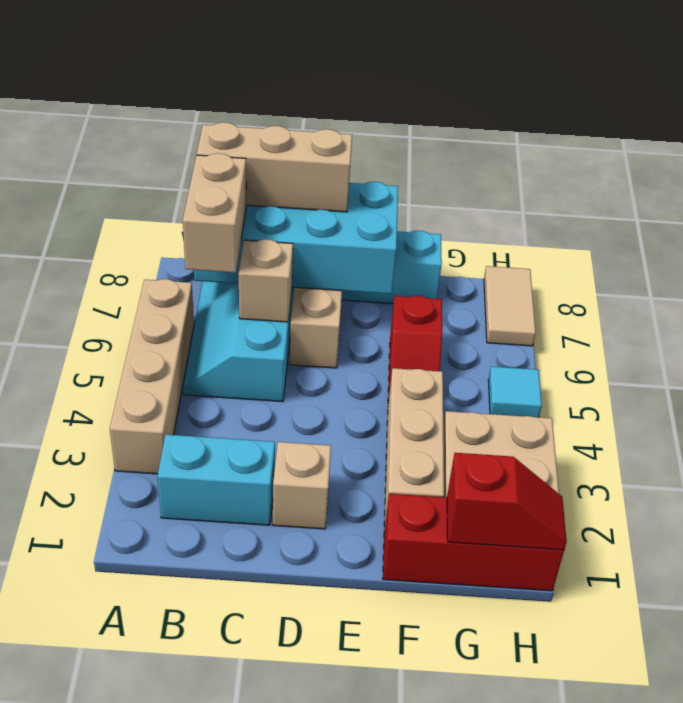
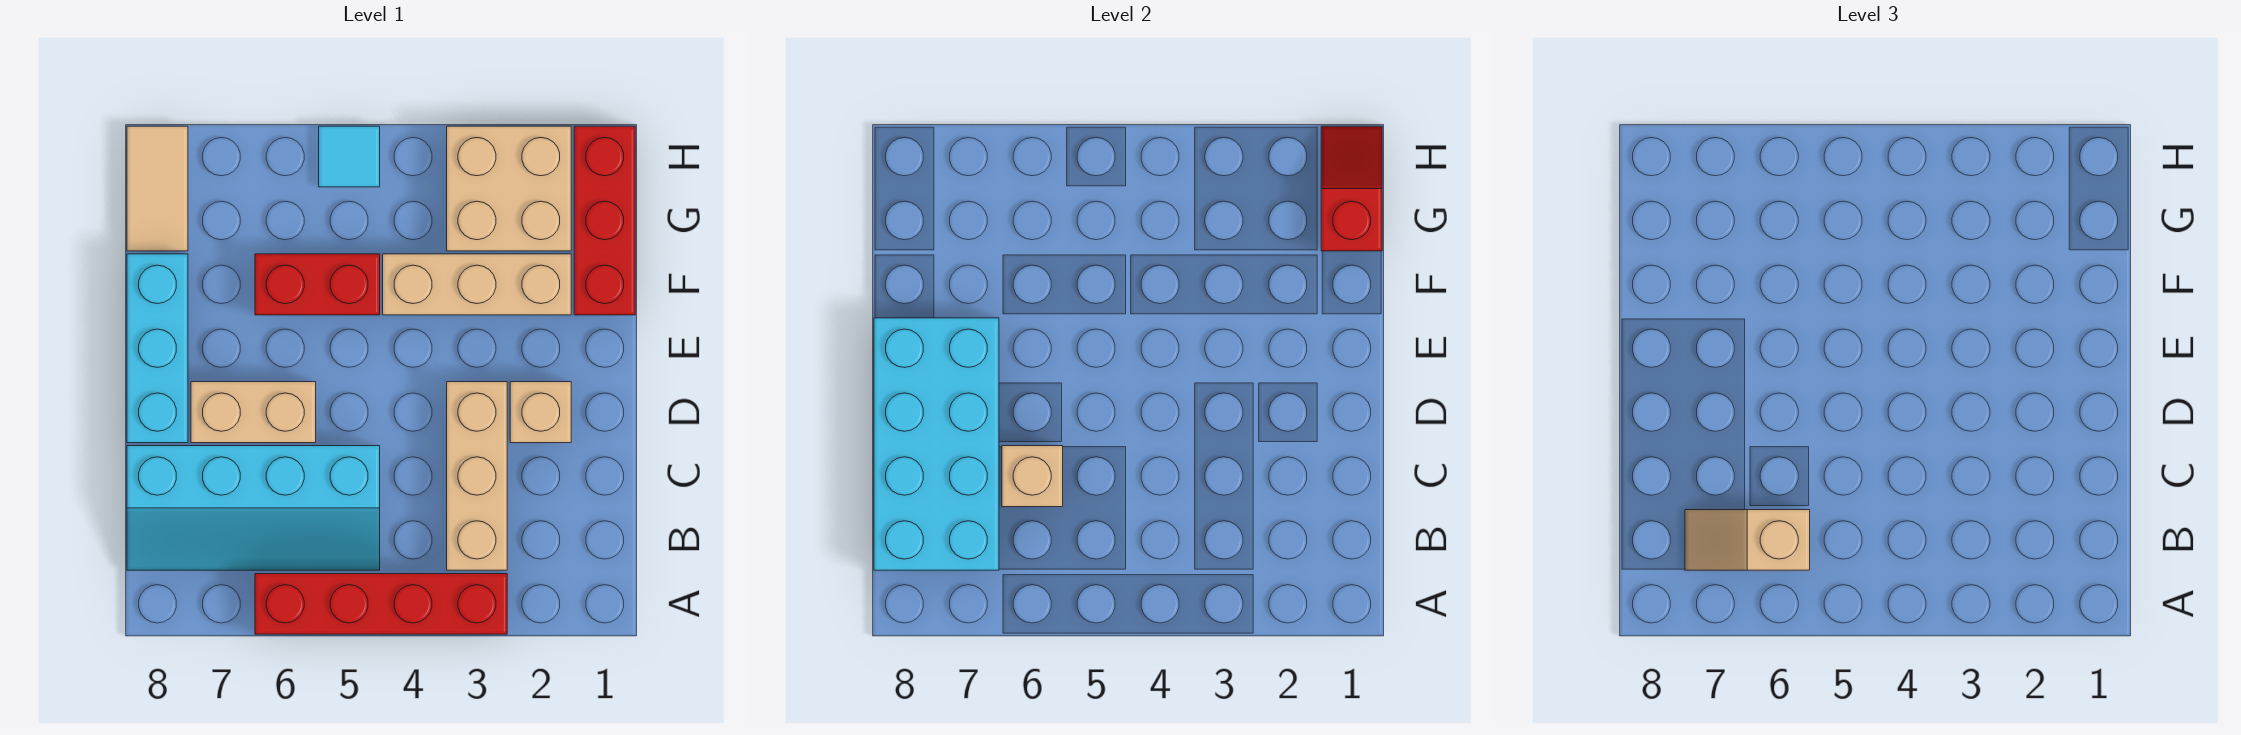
tan 1x4 brick [110,279,194,474] -> red 1x4 brick [255,574,507,634]
cyan 1x2 brick [157,434,275,525] -> none
tan 1x2 brick [183,153,246,273] -> tan 1x2 slope [1685,510,1810,570]
tan 1x3 brick [197,122,352,212] -> tan 1x3 brick moved to [447,382,507,570]
red 1x2 slope [388,296,442,404] -> red 1x2 brick [255,254,380,315]
tan 1x2 tile [484,266,536,346] -> tan 1x2 tile turned to [127,126,188,251]

